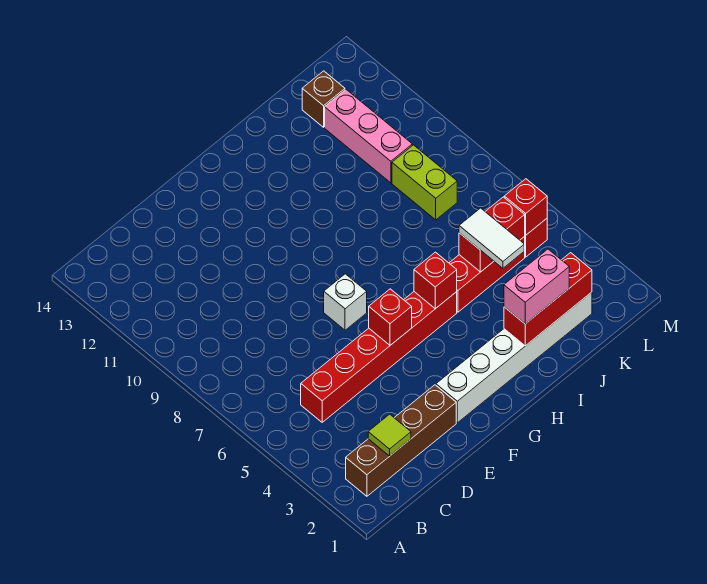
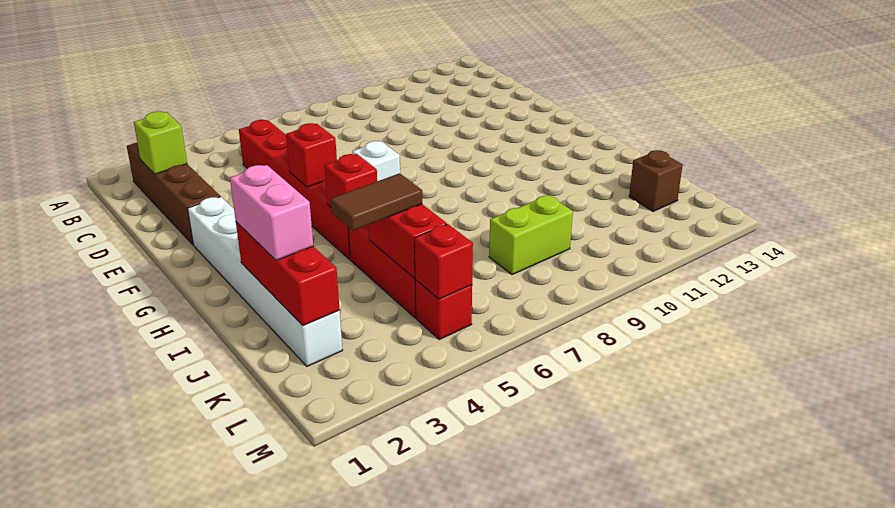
lime 1x1 tile [368,414,411,456] -> lime 1x1 brick [134,111,187,174]
white 1x2 tile [459,208,524,268] -> brown 1x2 tile [331,173,422,231]
pink 1x3 brick [325,90,412,183] -> none

